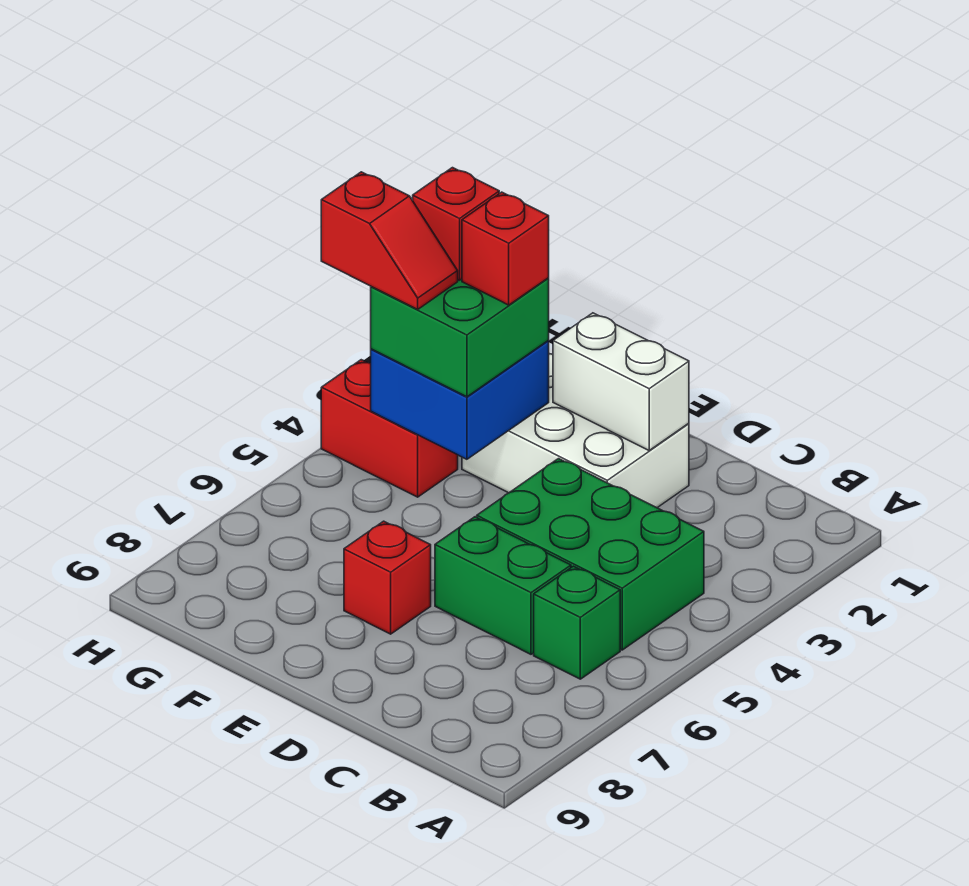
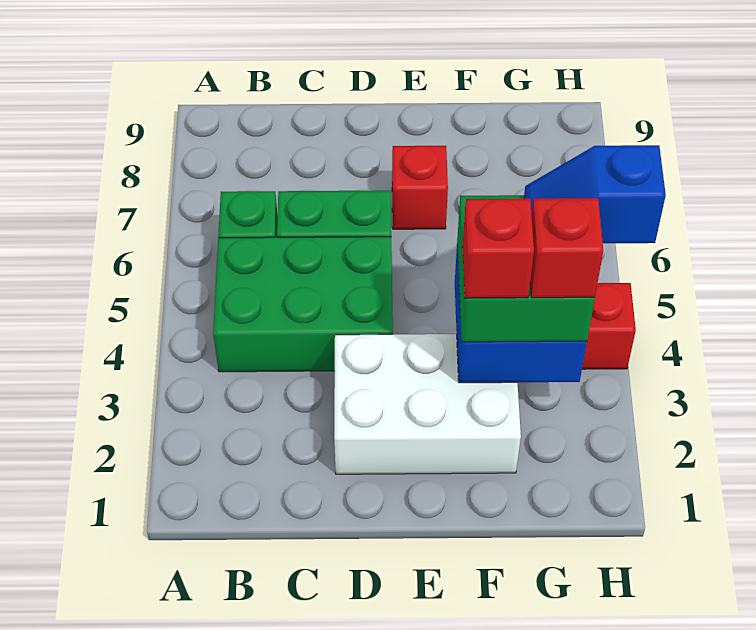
white 1x2 brick [553,313,689,450] -> none
red 1x2 slope [321,172,458,309] -> blue 1x2 slope [524,145,666,243]

